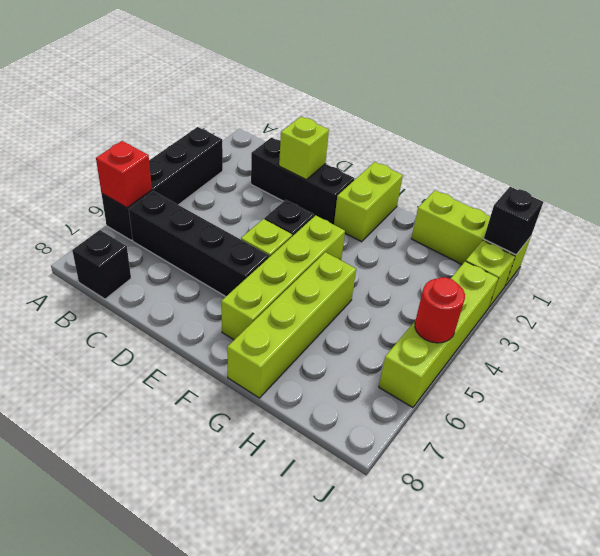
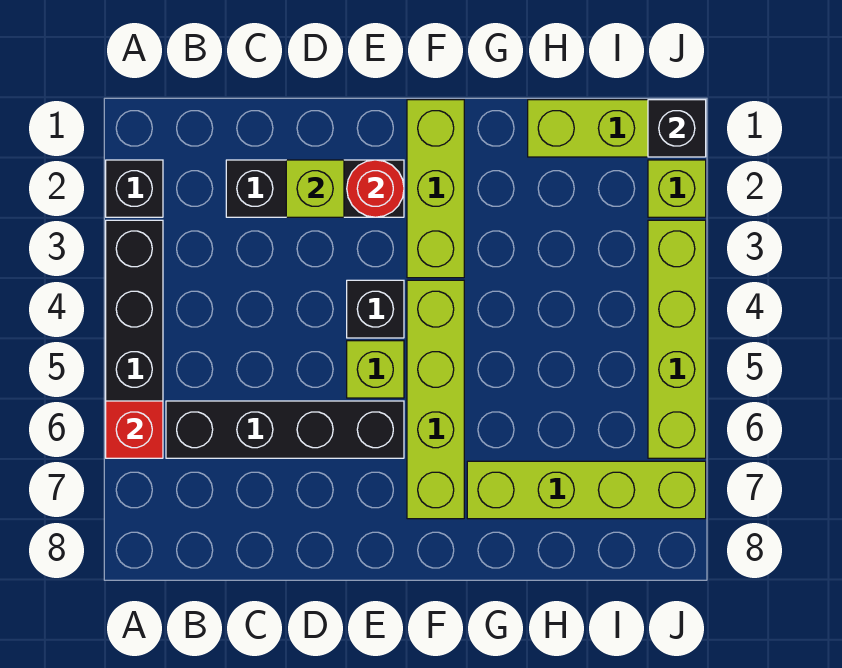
black 1x1 brick [72,230,131,299] -> black 1x1 brick moved to [106,160,163,217]
lime 1x2 brick [334,162,403,242] -> lime 1x3 brick [407,100,464,278]
lime 1x4 brick [227,252,356,398] -> lime 1x4 brick turned to [467,461,706,519]
red 1x1 round brick [415,277,465,343] -> red 1x1 round brick moved to [347,160,404,217]

